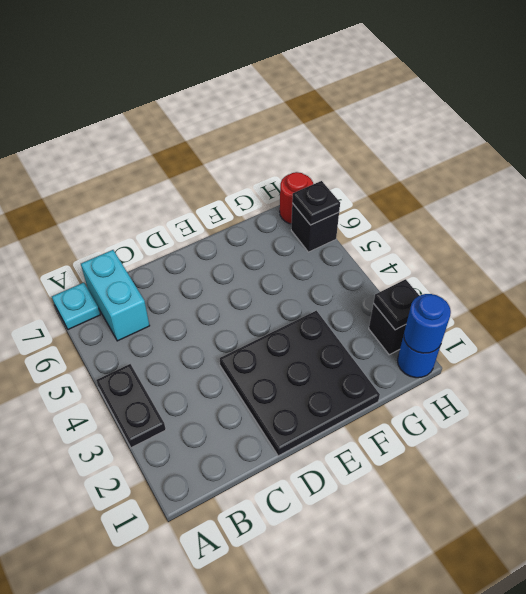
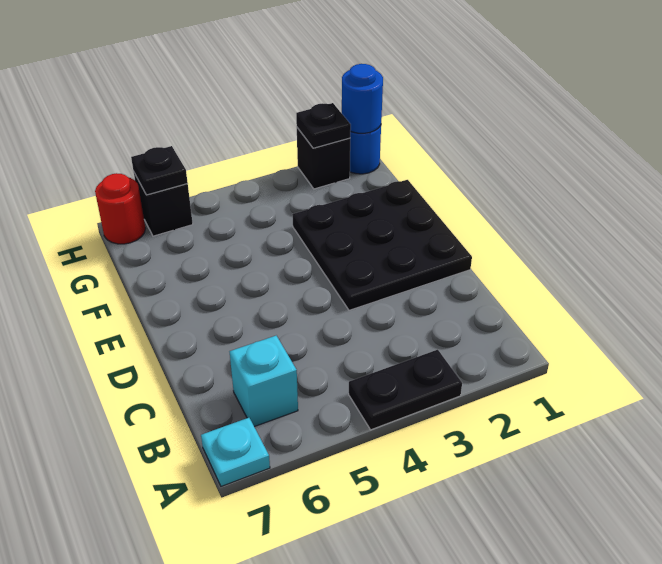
cyan 1x2 brick [81,250,150,341] -> cyan 1x1 brick [230,336,298,427]

